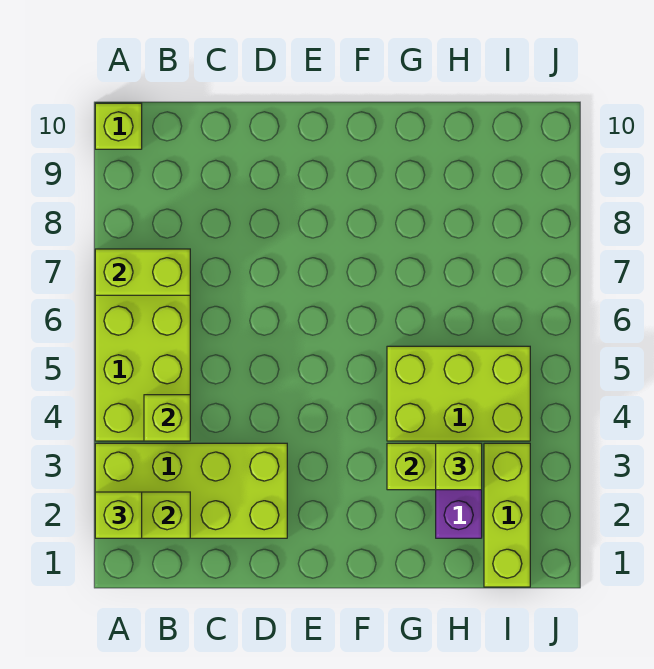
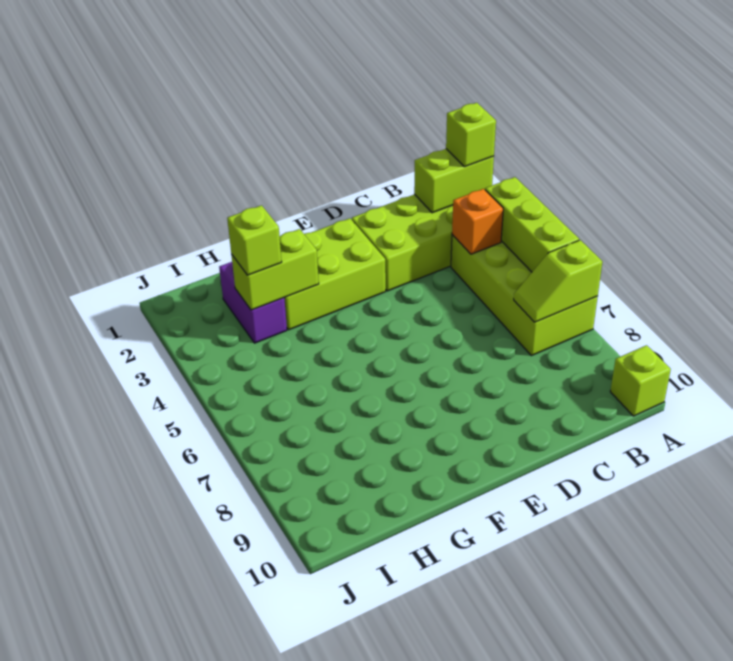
lime 1x2 brick [95,249,190,295] -> lime 1x2 slope [514,240,603,322]
lime 1x1 brick [144,395,190,441] -> orange 1x1 brick [452,189,503,254]
lime 2x3 brick [387,346,530,441] -> lime 2x3 brick moved to [284,218,386,330]
lime 1x3 brick [484,443,530,587] -> lime 1x3 brick moved to [485,177,579,272]

